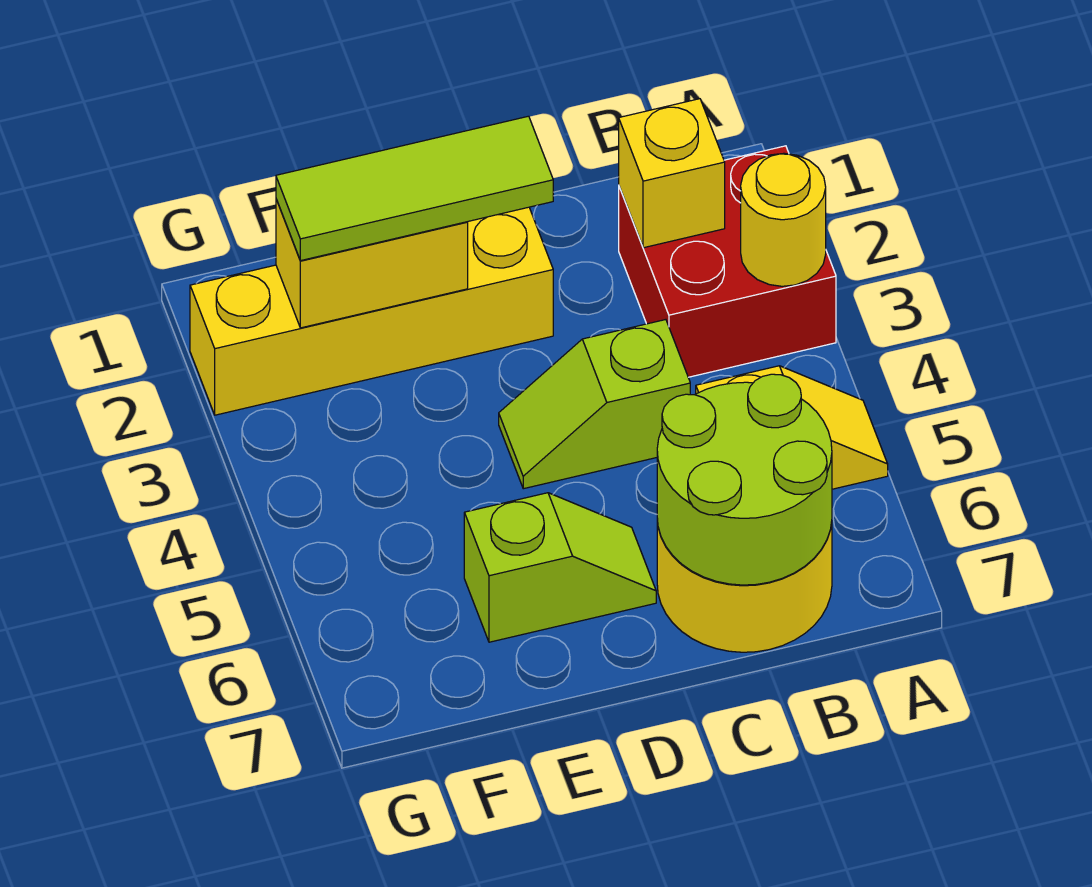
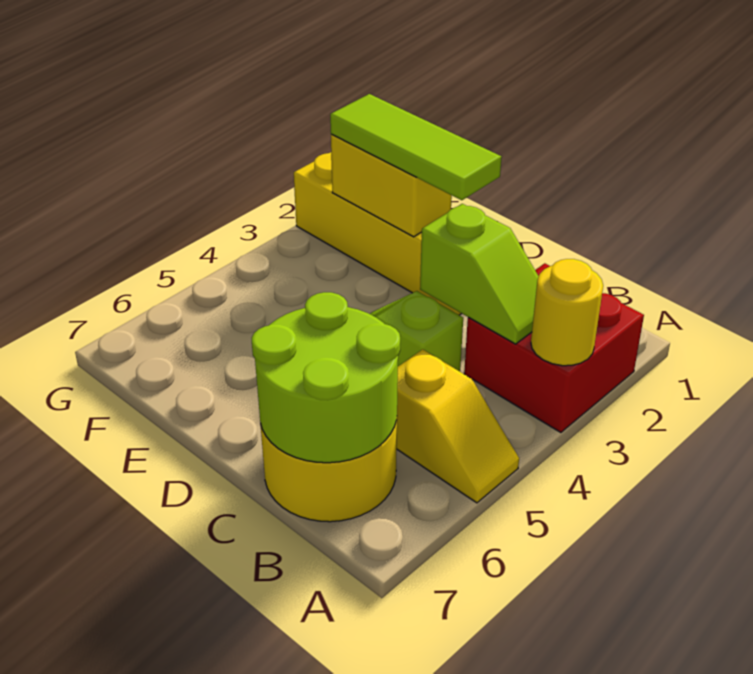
yellow 1x1 brick [619,99,725,248] -> none
lime 1x2 slope [464,493,656,642] -> lime 1x2 slope moved to [420,204,539,344]

